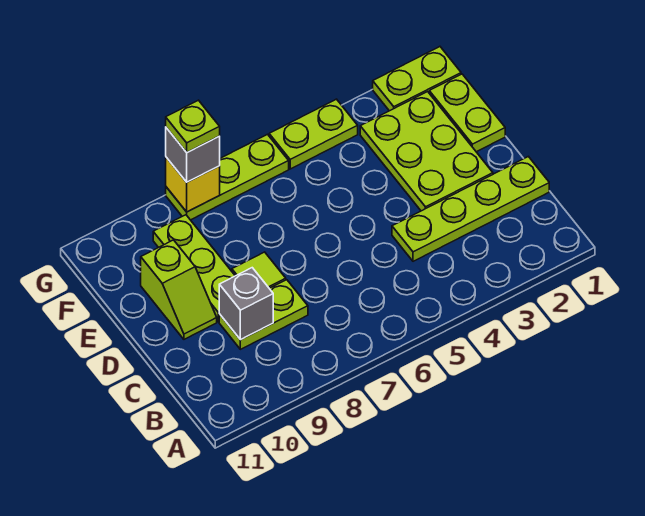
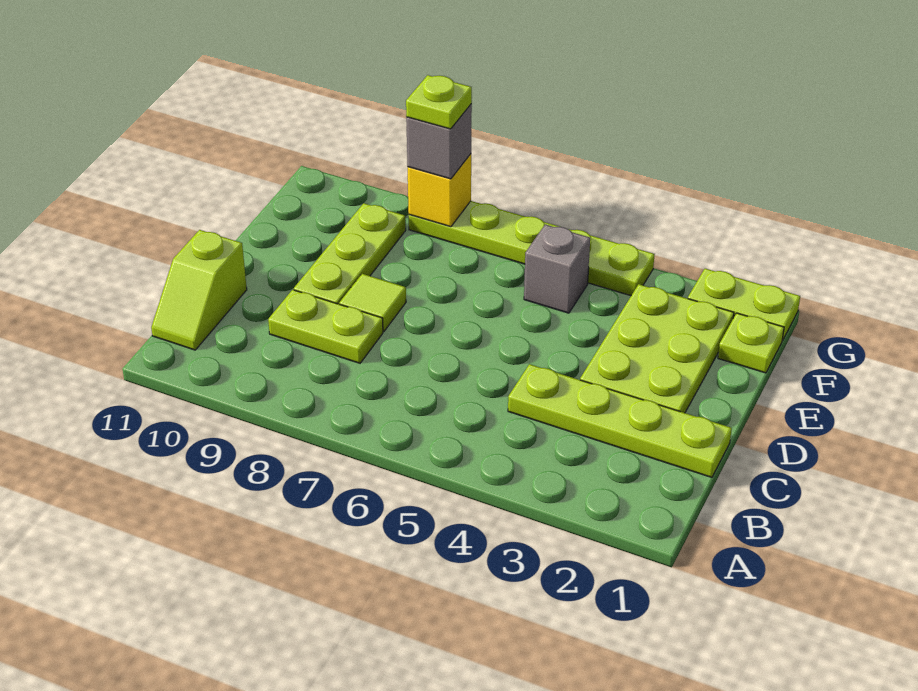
grey 1x1 brick [219,268,273,340] -> grey 1x1 brick moved to [524,225,590,313]
lime 1x2 slope [141,240,217,339] -> lime 1x2 slope moved to [151,230,247,350]
lime 1x2 plate [429,74,505,152] -> lime 1x1 plate [718,313,784,373]

